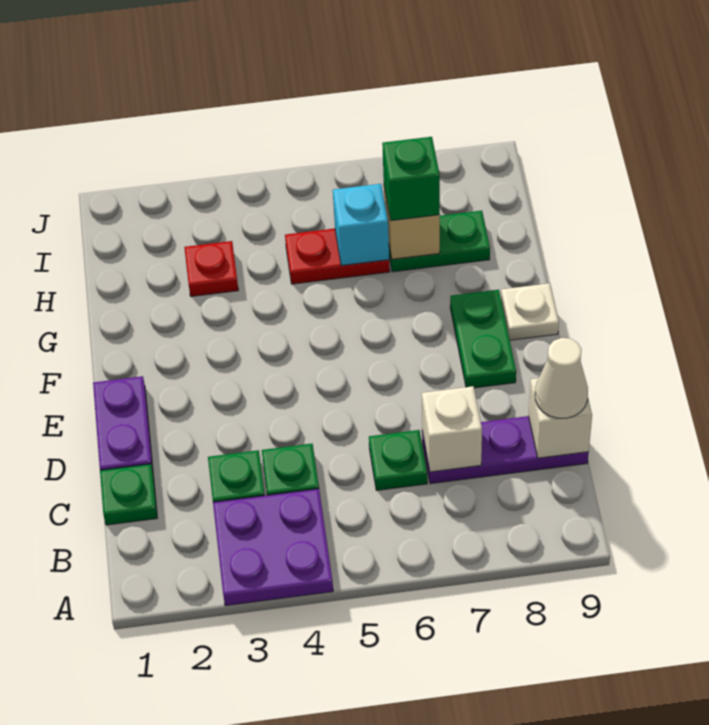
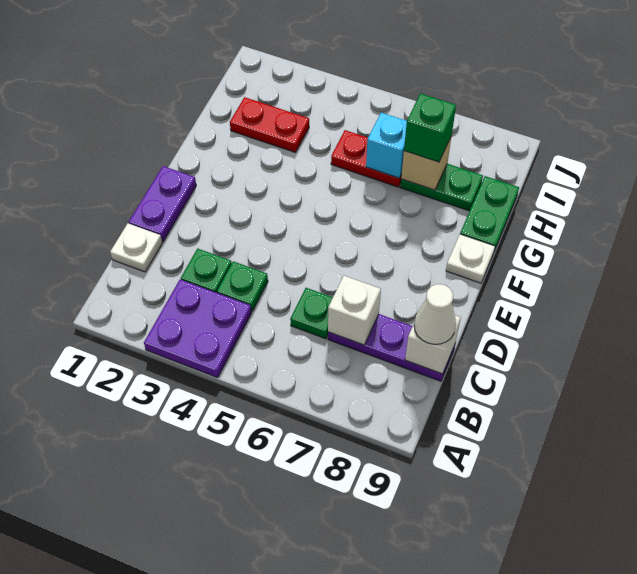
green 1x1 plate [100,464,157,525] -> white 1x1 plate [110,223,162,272]
green 1x2 plate [450,290,516,388] -> green 1x2 plate moved to [460,176,519,251]
red 1x1 plate [184,241,238,297] -> red 1x2 plate [230,97,309,153]

